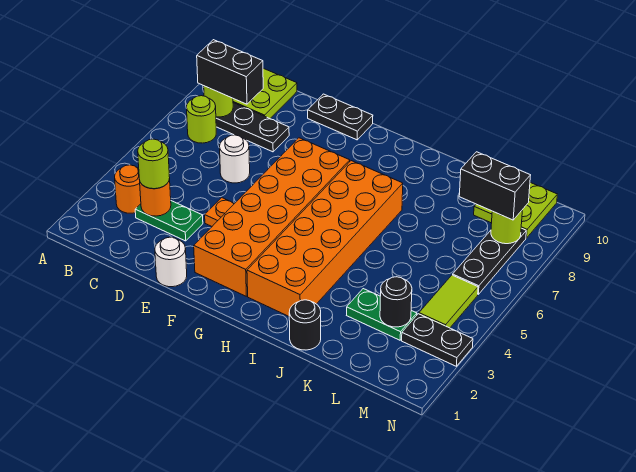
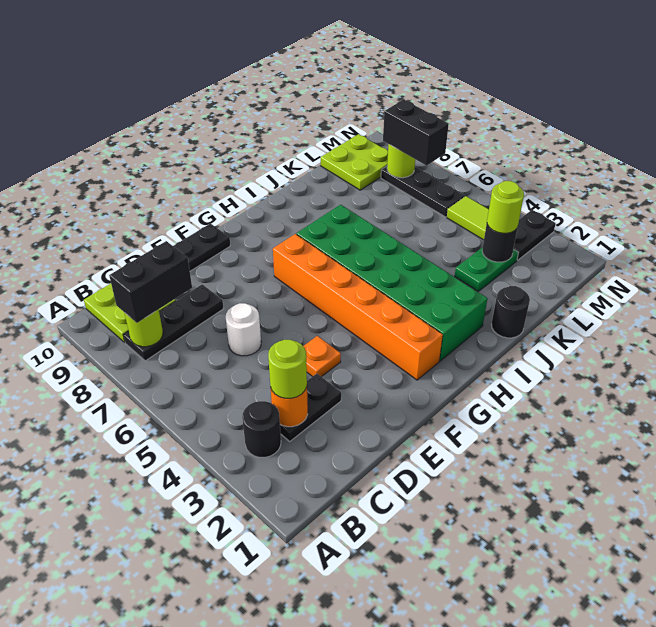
orange 1x1 round brick [115,165,141,213] -> black 1x1 round brick [242,401,281,457]
lime 1x1 round brick [187,96,216,143] -> lime 1x1 round brick moved to [487,181,524,233]
green 1x2 plate [135,201,203,241] -> black 1x2 plate [280,374,341,441]
white 1x1 round brick [155,237,187,287] -> none
orange 2x6 brick [194,138,350,296] -> orange 1x6 brick [273,234,443,380]
orange 2x6 brick [247,161,403,316] -> green 2x6 brick [296,205,488,361]
black 1x2 brick [459,152,531,220] -> black 1x2 brick turned to [383,100,449,165]

